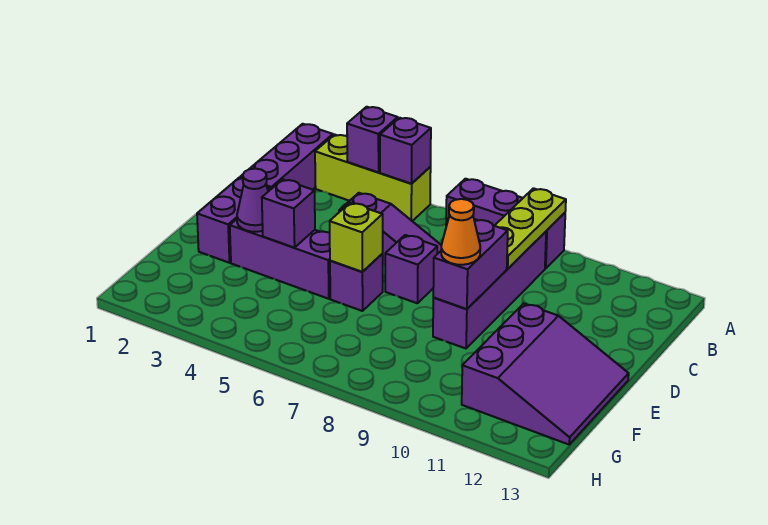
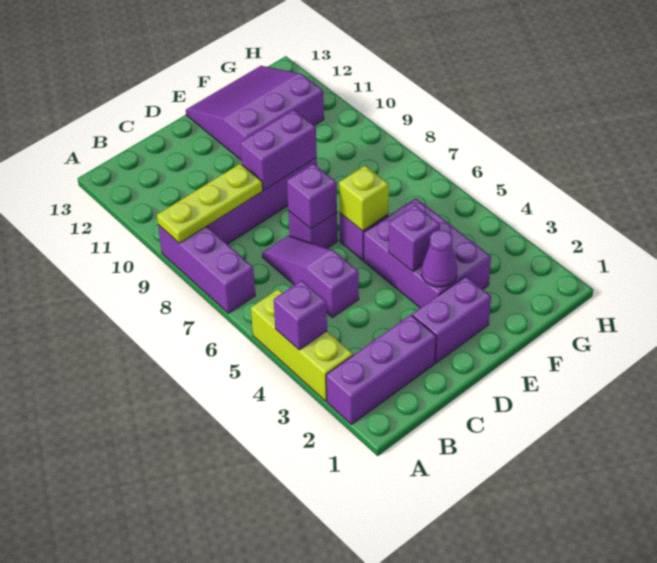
purple 1x1 brick [380,118,431,184] -> purple 1x1 brick moved to [287,164,337,229]
purple 1x3 brick [230,219,330,299] -> purple 2x3 brick [364,198,491,308]
orange 1x1 cone [441,199,480,265] -> none

